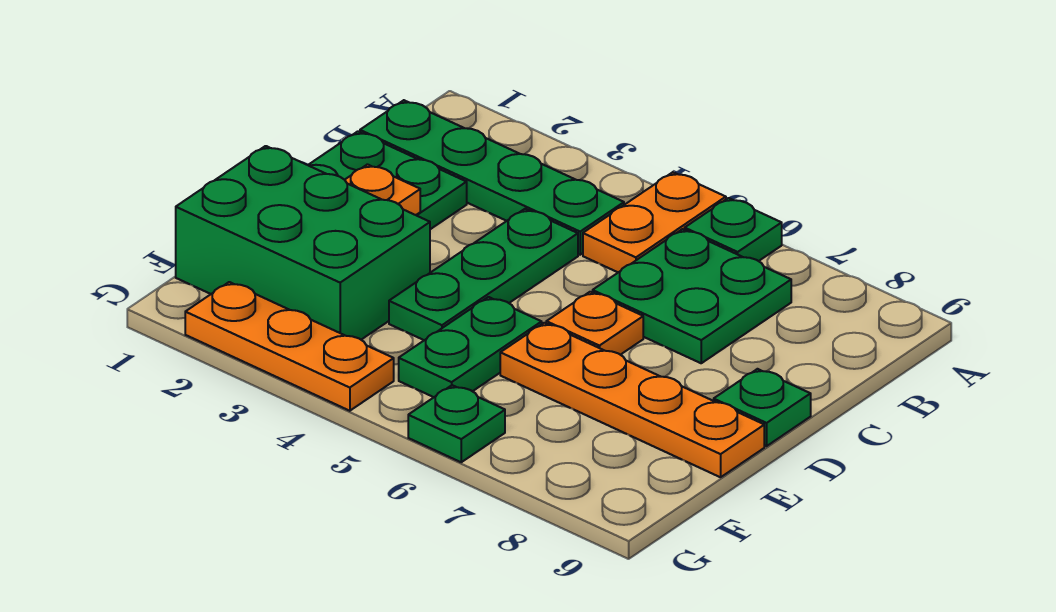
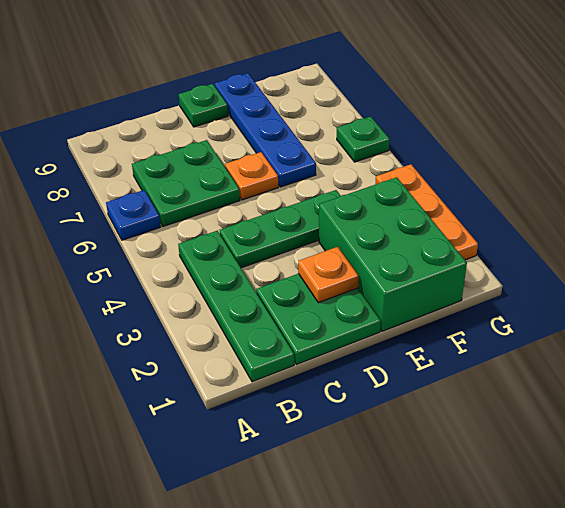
orange 1x2 plate [583,172,726,272] -> none
green 1x1 plate [685,198,782,261] -> blue 1x1 plate [106,190,161,240]
green 1x2 plate [399,297,542,397] -> none
orange 1x4 plate [500,323,764,477] -> blue 1x4 plate [214,73,316,187]

